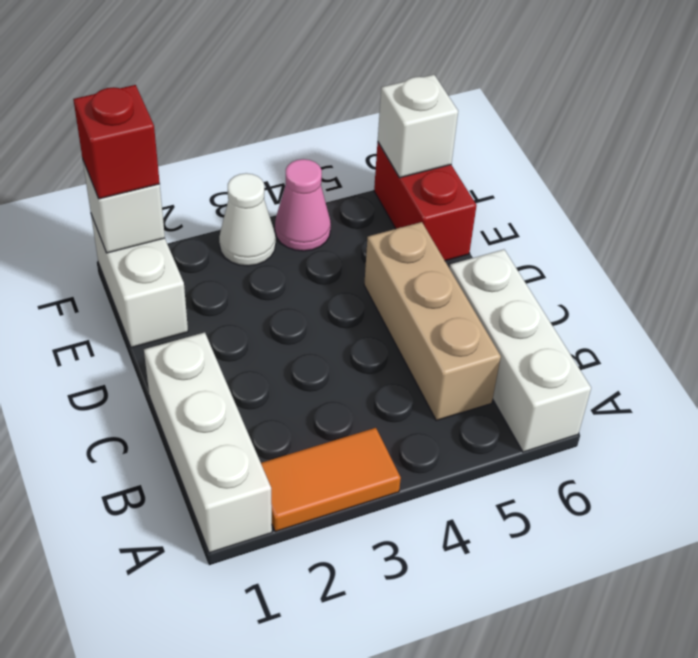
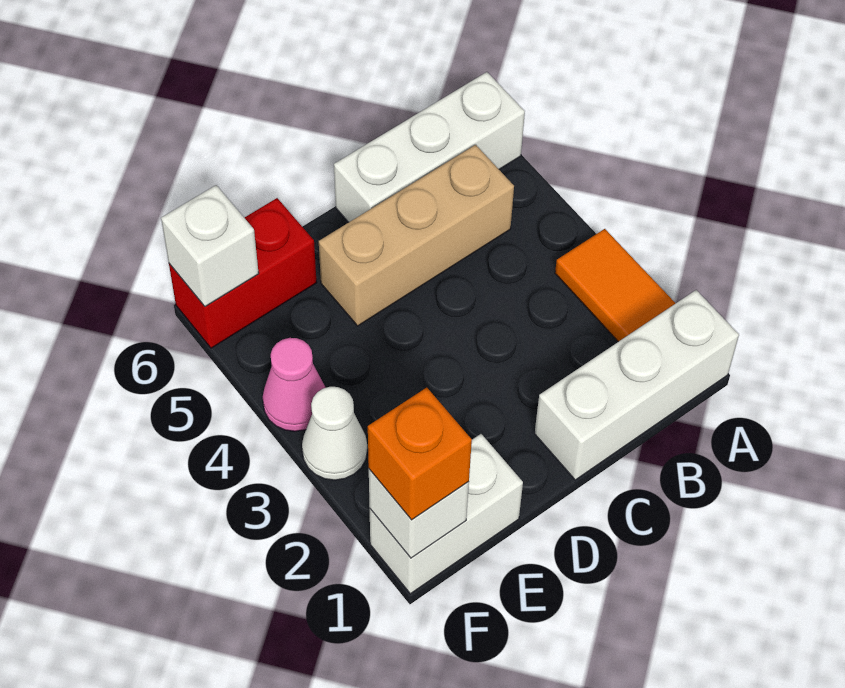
red 1x1 brick [73,85,160,199] -> orange 1x1 brick [368,388,472,520]

